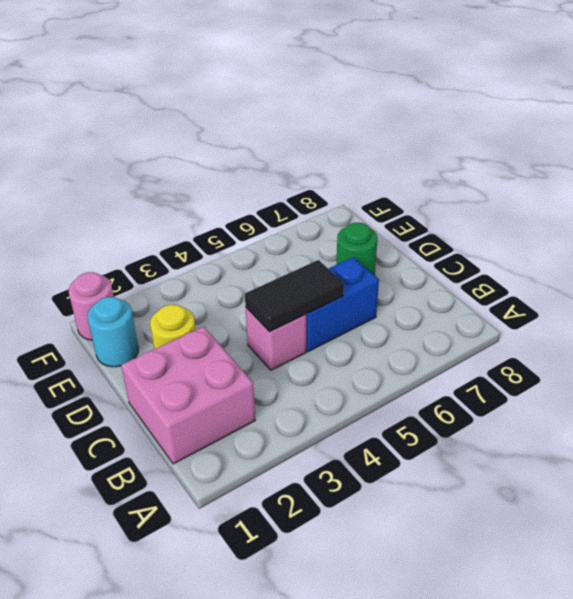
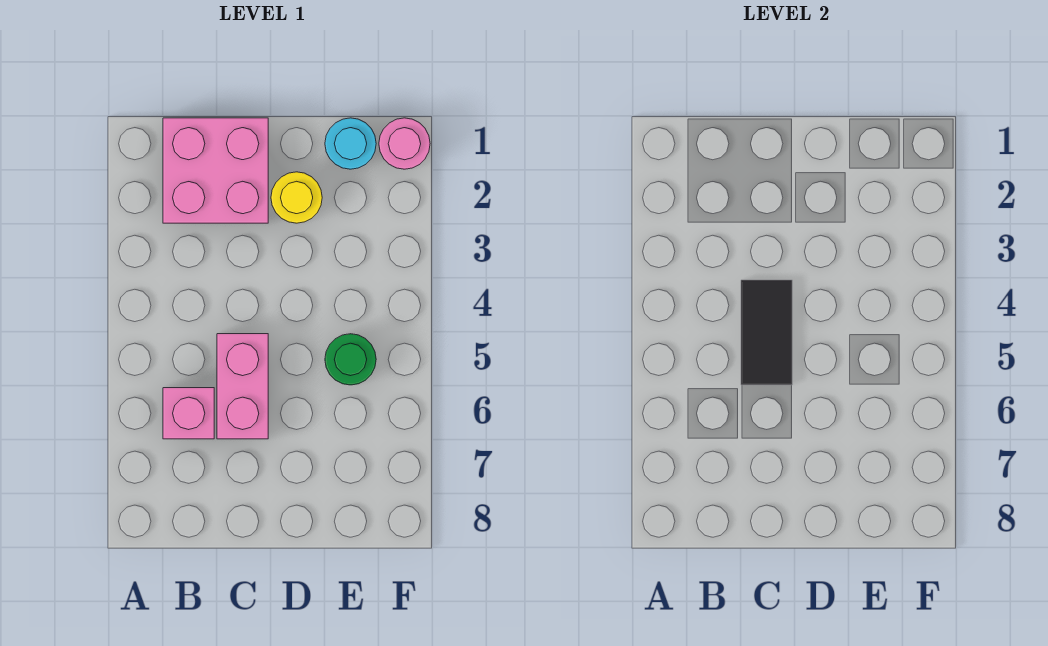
pink 1x1 brick [245,307,306,370] -> pink 1x1 brick moved to [163,388,214,439]
blue 1x2 brick [306,257,379,352] -> pink 1x2 brick [217,334,268,439]
green 1x1 round brick [336,223,378,275] -> green 1x1 round brick moved to [325,334,376,385]

